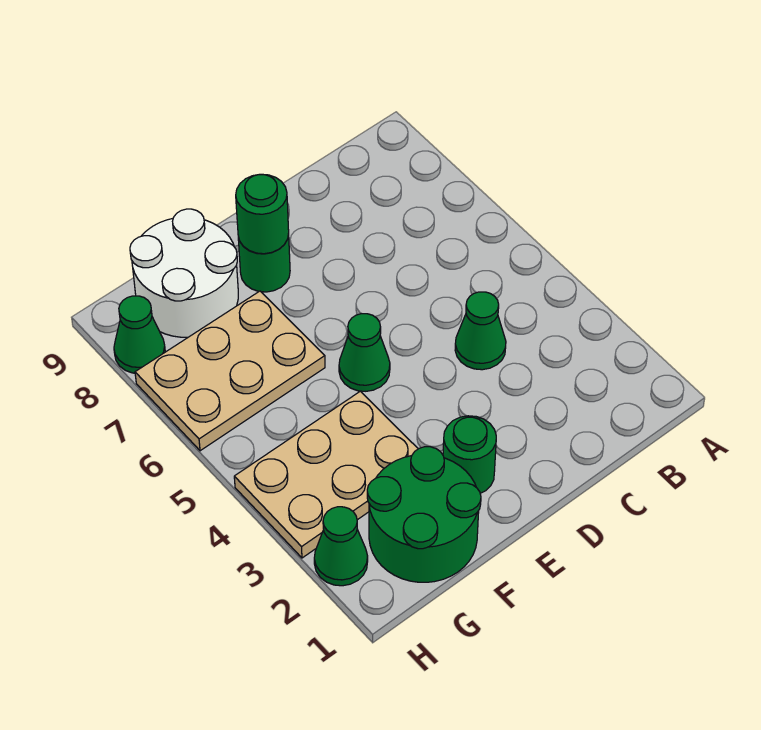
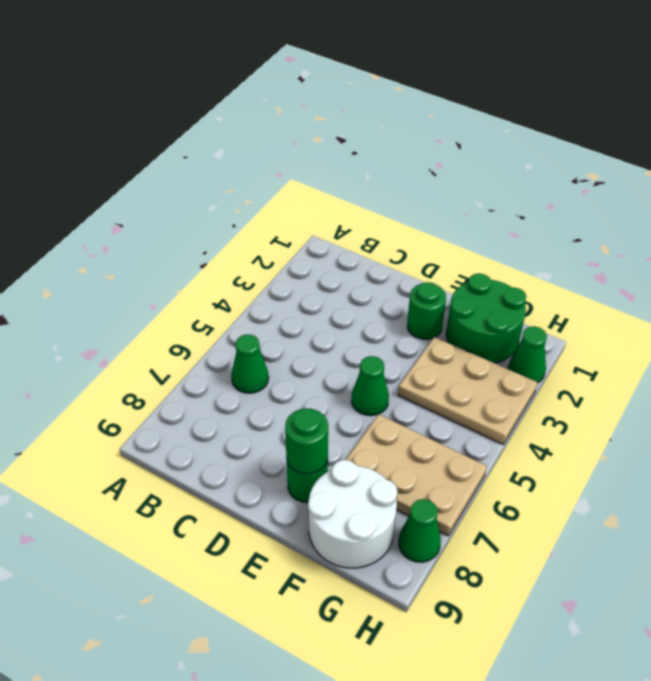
green 1x1 cone [455,292,506,370] -> green 1x1 cone moved to [231,334,269,393]

